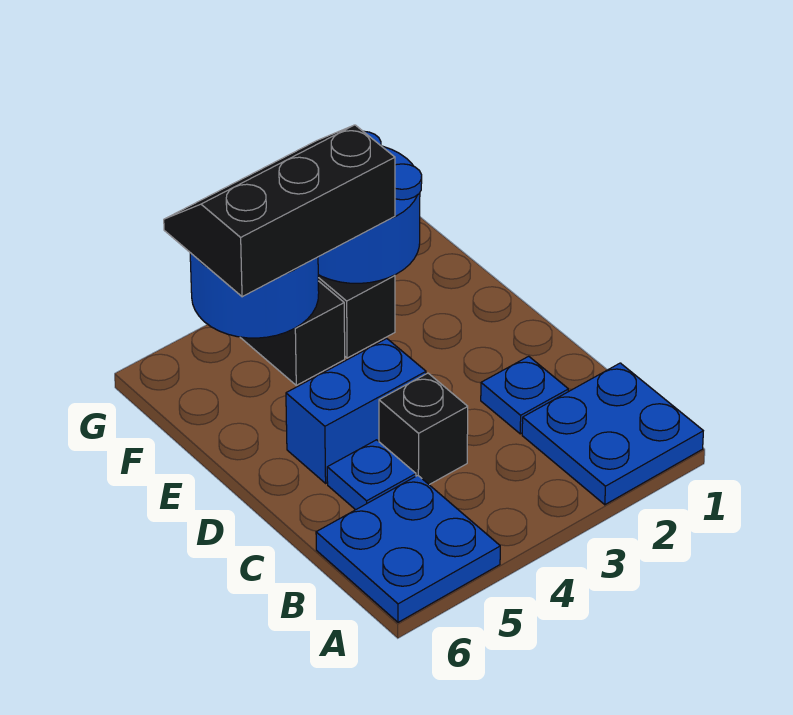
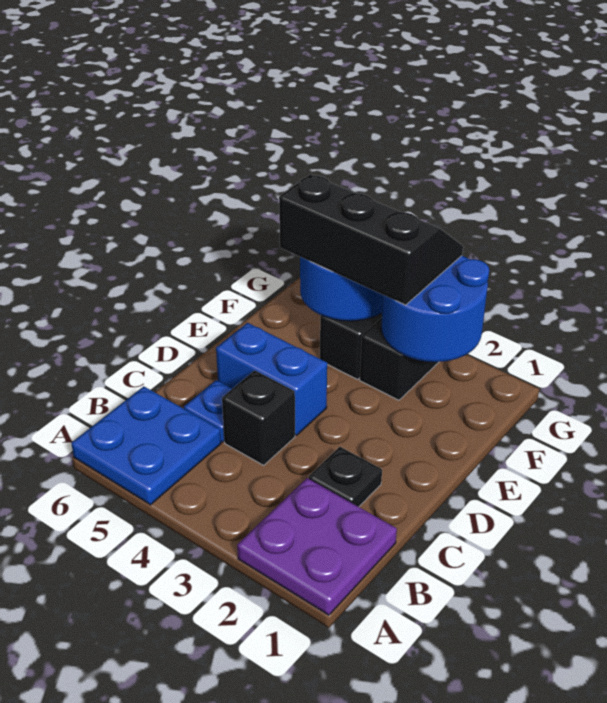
blue 2x2 plate [522,363,703,505] -> purple 2x2 plate [237,478,397,615]
blue 1x1 plate [481,356,568,434] -> black 1x1 plate [309,447,382,507]

